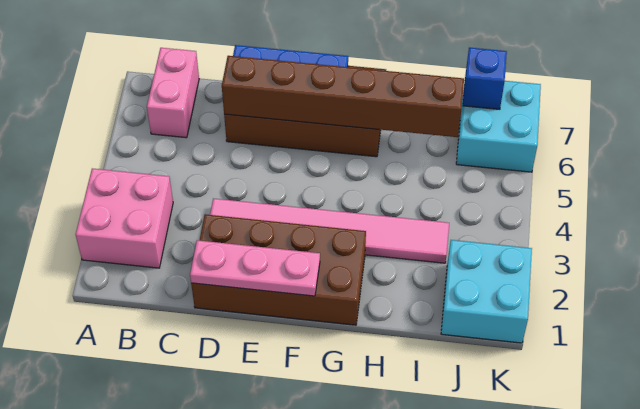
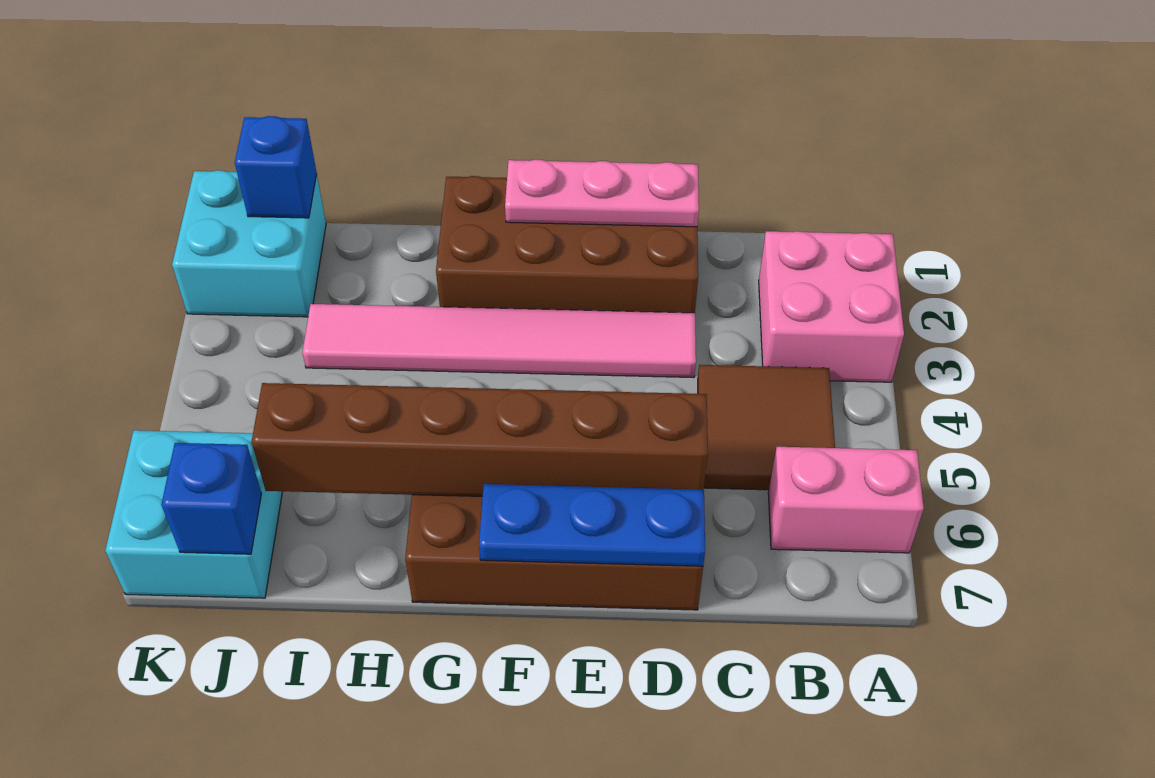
none -> brown 2x2 tile [698,365,835,490]
pink 1x2 brick [147,48,199,138] -> pink 1x2 brick turned to [768,447,924,553]
none -> blue 1x1 brick [235,116,317,218]

